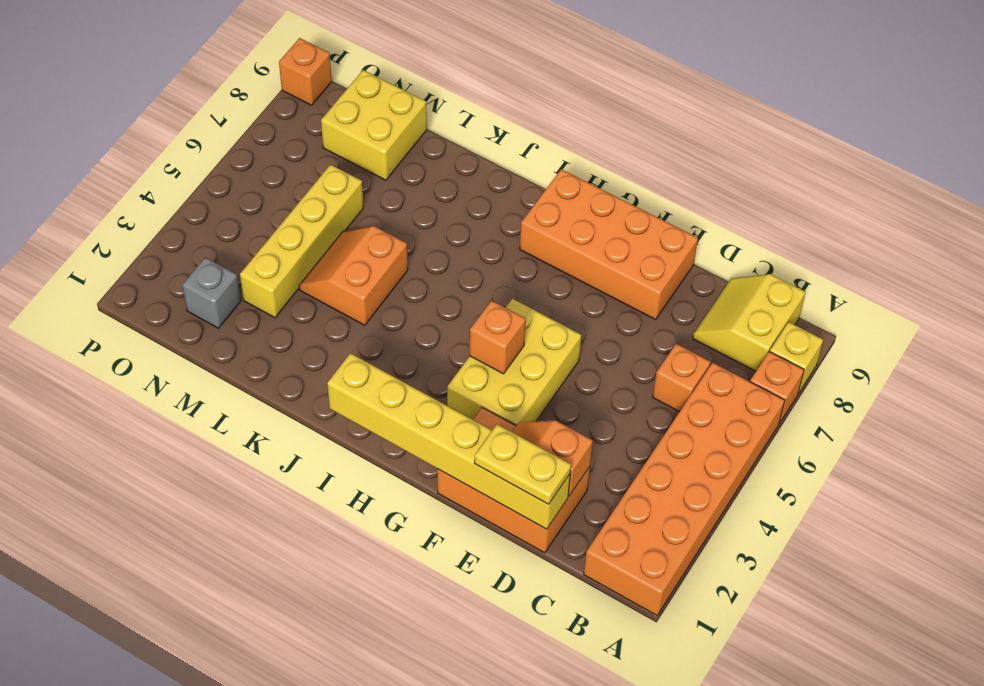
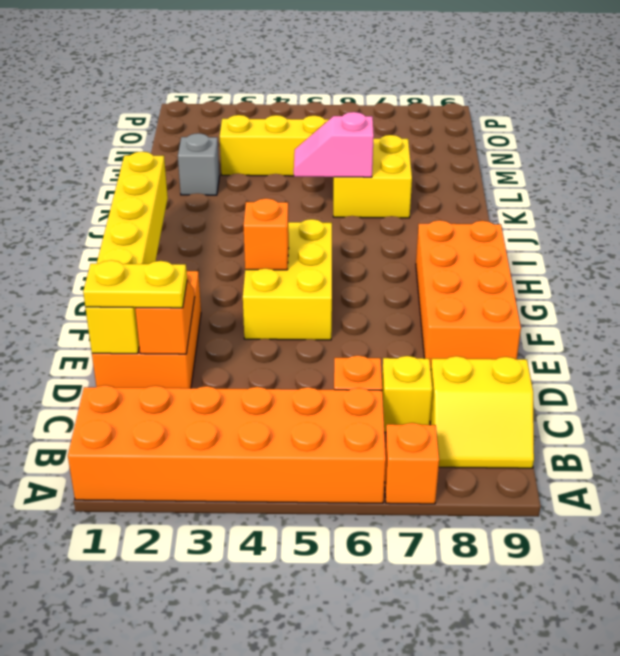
yellow 1x1 brick [770,322,823,393] -> yellow 1x1 brick moved to [382,356,432,432]
yellow 2x2 slope [693,274,805,371] -> yellow 2x2 slope turned to [430,356,534,468]
yellow 1x2 plate [474,424,571,504] -> yellow 1x2 plate turned to [83,260,187,308]
yellow 2x3 brick [447,299,581,426] -> yellow 2x3 brick turned to [243,219,332,340]
orange 2x2 slope [299,226,408,325] -> none
none -> pink 1x2 slope [294,112,374,177]
yellow 2x2 brick [321,70,427,180] -> yellow 2x2 brick moved to [333,135,412,218]
grey 1x1 brick [182,257,241,328] -> grey 1x1 brick moved to [178,133,219,195]
orange 1x1 brick [279,38,332,105] -> none

